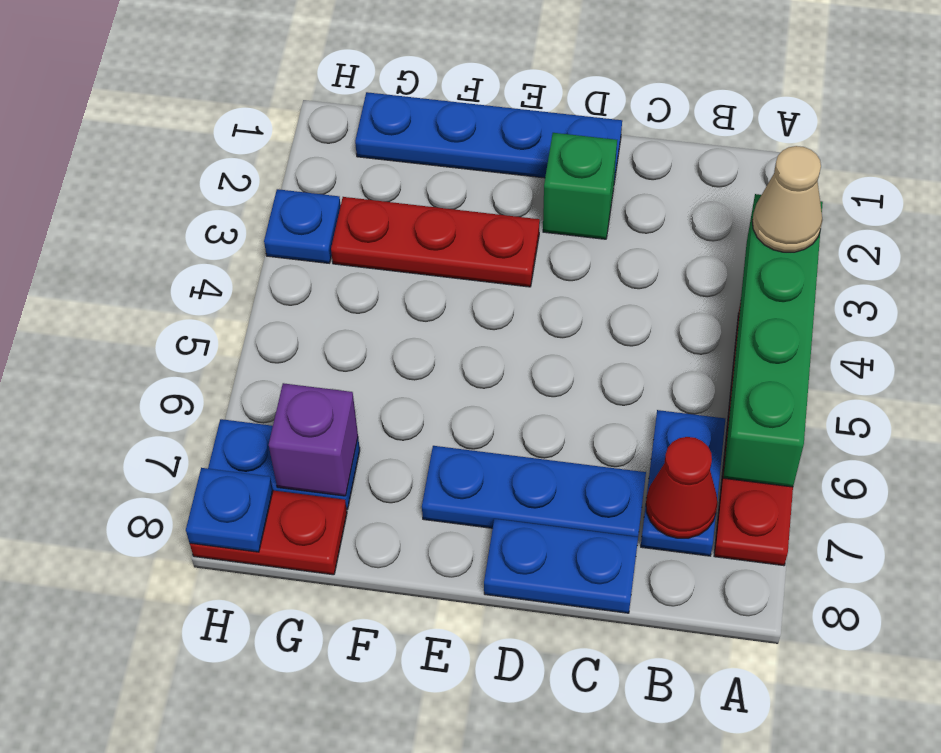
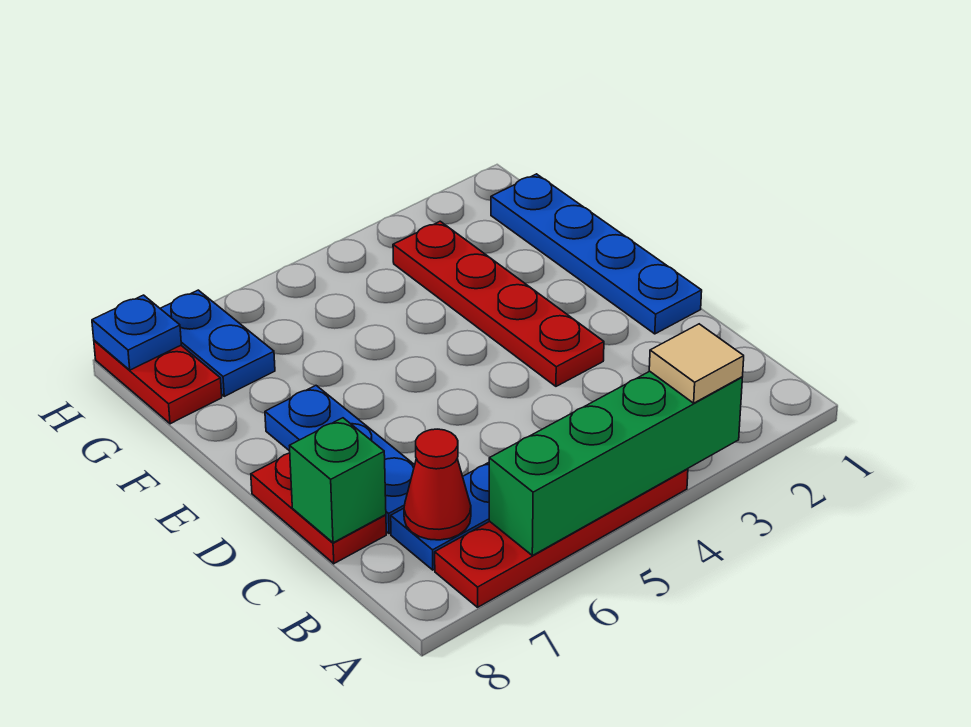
tan 1x1 cone [752,146,822,252] -> tan 1x1 tile [649,324,744,403]
blue 1x2 plate [484,519,638,613] -> red 1x2 plate [251,453,386,564]
green 1x1 brick [543,133,617,239] -> green 1x1 brick moved to [290,418,386,543]
red 1x3 plate [331,197,540,287] -> red 1x4 plate [393,221,604,386]
purple 1x1 brick [269,383,358,496] -> none
blue 1x1 plate [264,189,341,263] -> none

